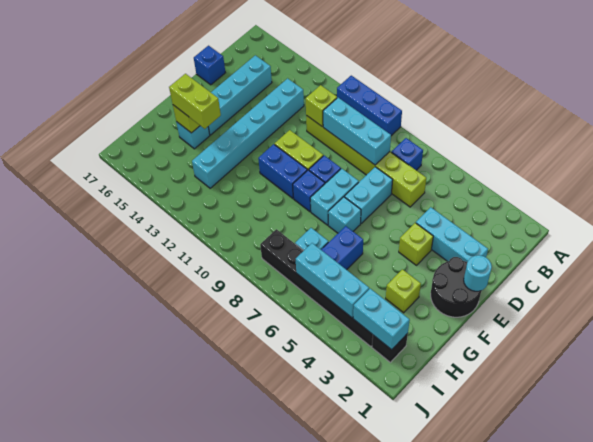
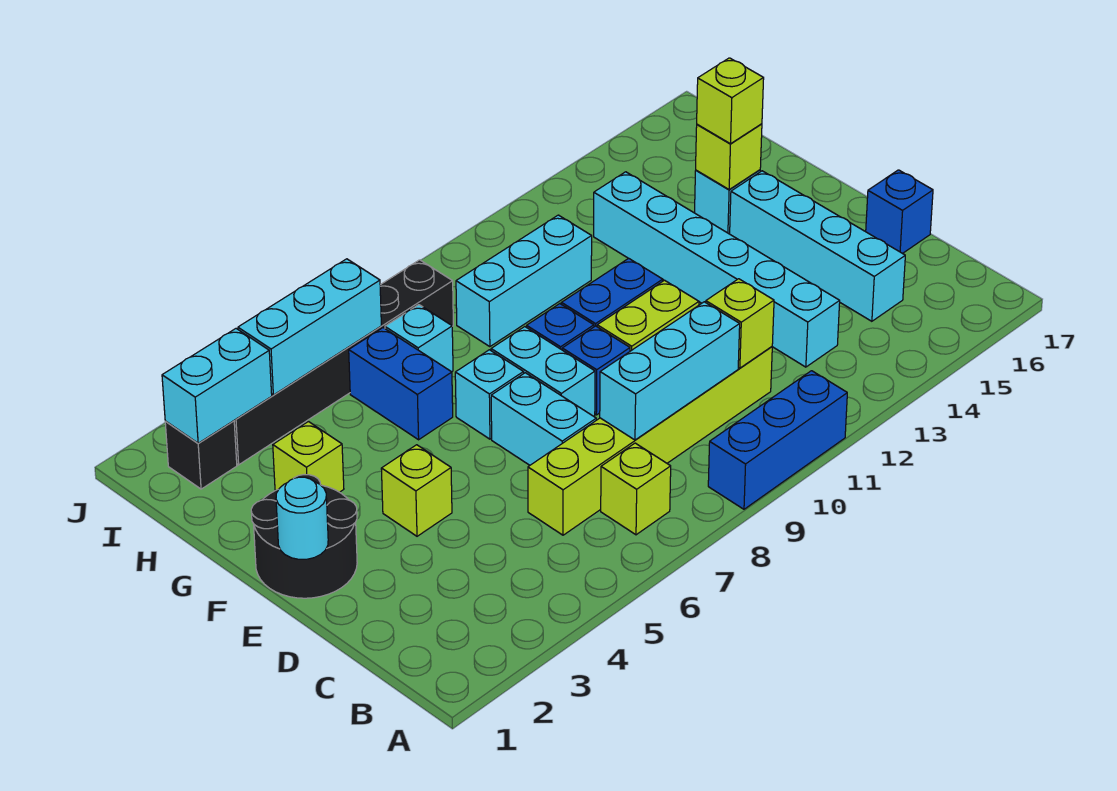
blue 1x1 brick [391,138,423,170] -> lime 1x1 brick [601,443,671,535]
cyan 1x3 brick [416,207,488,262] -> cyan 1x3 brick moved to [456,215,592,347]
lime 1x2 brick [169,74,221,129] -> lime 1x1 brick [697,58,764,144]

